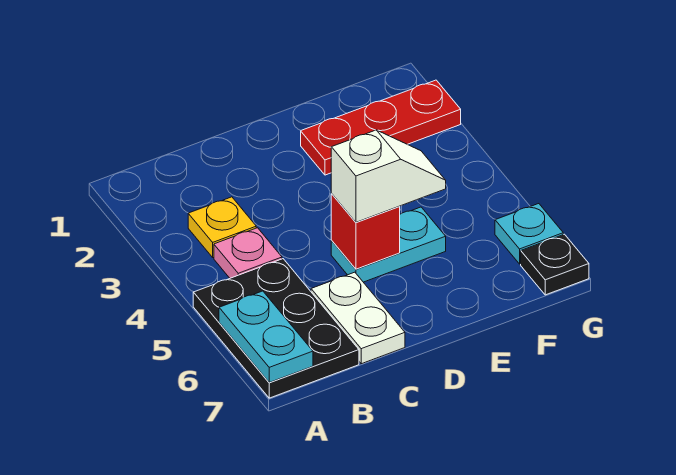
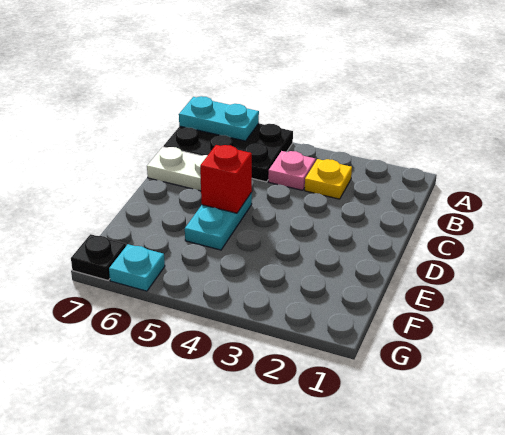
white 1x2 slope [331,130,446,222] -> none
red 1x3 plate [301,80,461,175] -> none

